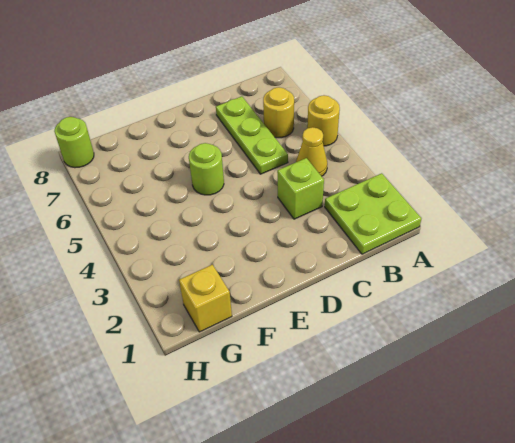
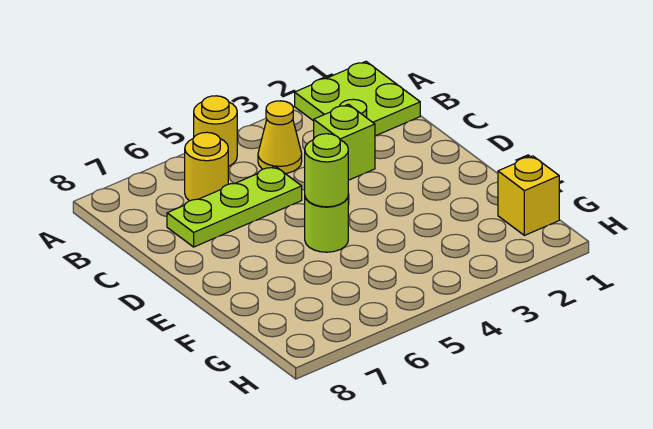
lime 1x1 round brick [54,117,94,168] -> lime 1x1 round brick moved to [305,134,348,207]

